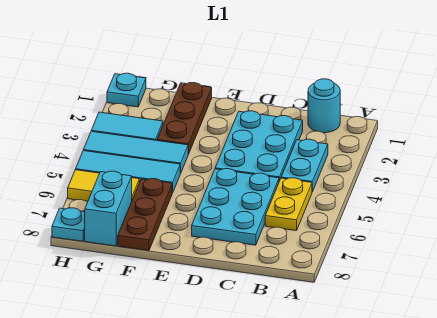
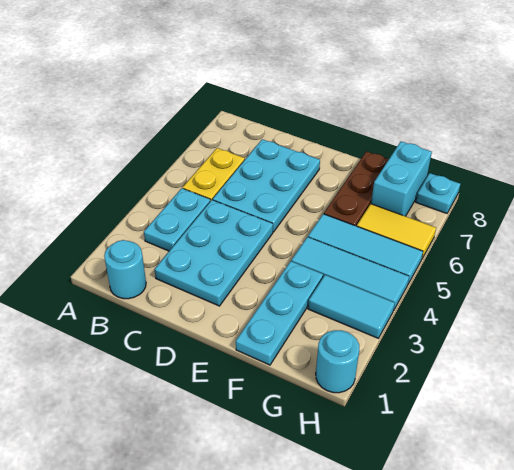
brown 1x3 plate [157,83,212,154] -> cyan 1x3 plate [236,261,323,365]
cyan 1x1 plate [107,73,146,107] -> cyan 1x1 round brick [316,330,360,393]

